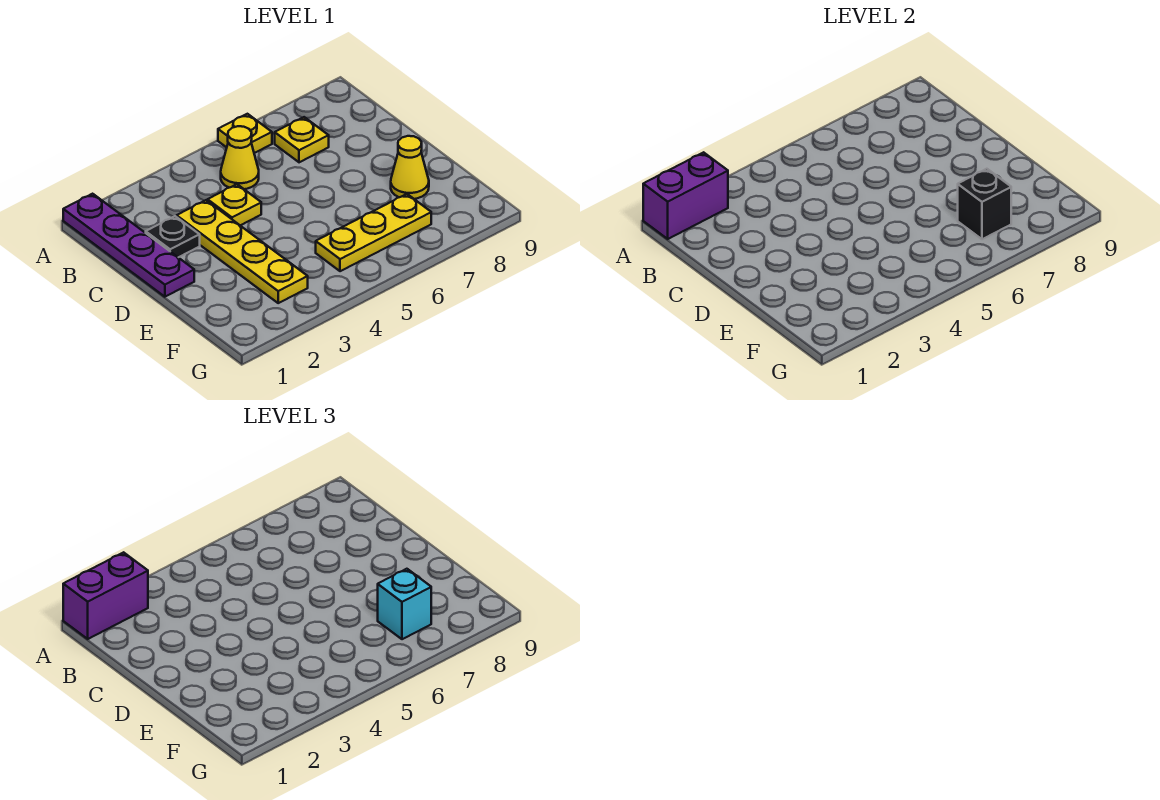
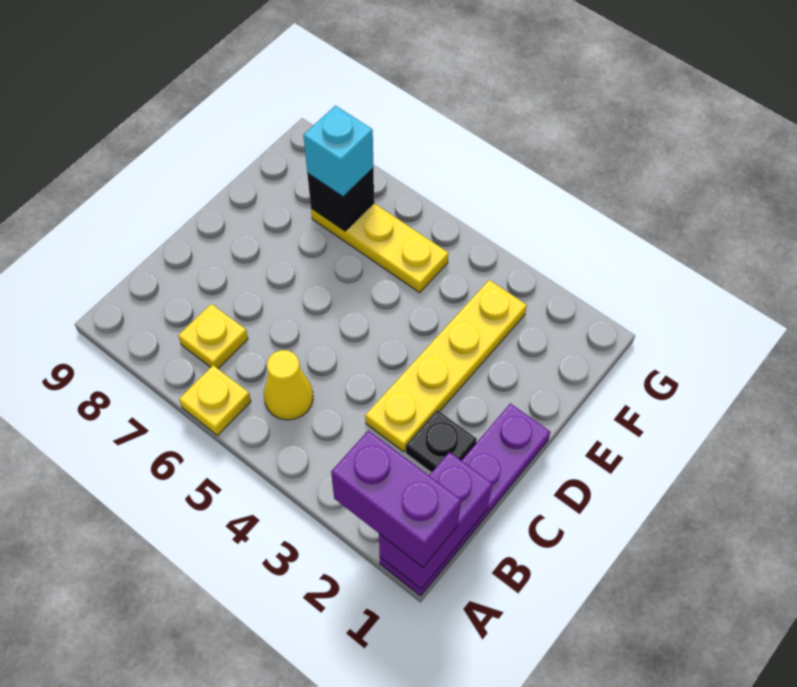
purple 1x2 brick [643,152,728,239] -> purple 1x2 brick turned to [379,452,492,589]
yellow 1x1 plate [208,184,261,226] -> none
yellow 1x1 cone [391,136,429,199] -> none

